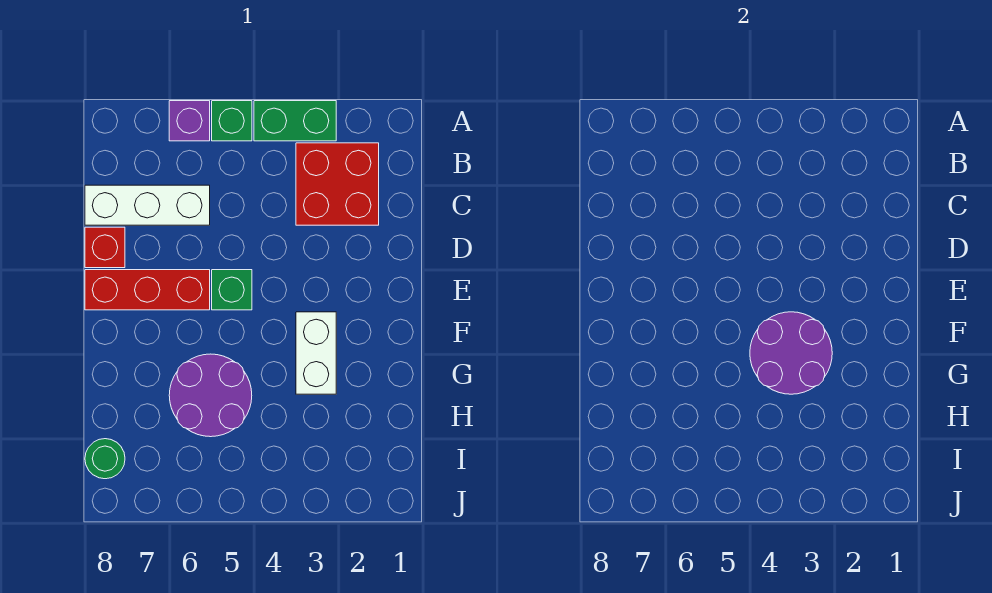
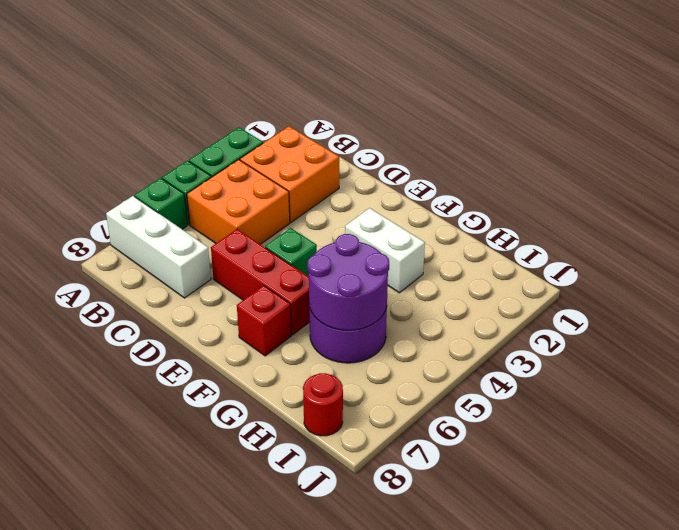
purple 1x1 brick [169,101,210,141] -> green 1x1 brick [134,178,187,229]
red 2x2 brick [296,143,379,225] -> orange 2x2 brick [240,126,339,222]
none -> orange 2x2 brick [187,160,290,244]
white 1x3 brick [85,185,210,225] -> white 1x3 brick turned to [106,196,211,298]
red 1x1 brick [85,227,125,268] -> red 1x1 brick moved to [237,285,292,356]
red 1x3 brick [85,270,210,310] -> red 1x3 brick turned to [211,229,310,335]
purple 2x2 round brick [750,312,832,394] -> purple 2x2 round brick moved to [308,234,389,330]
green 1x1 round brick [85,439,125,479] -> red 1x1 round brick [303,373,343,436]

